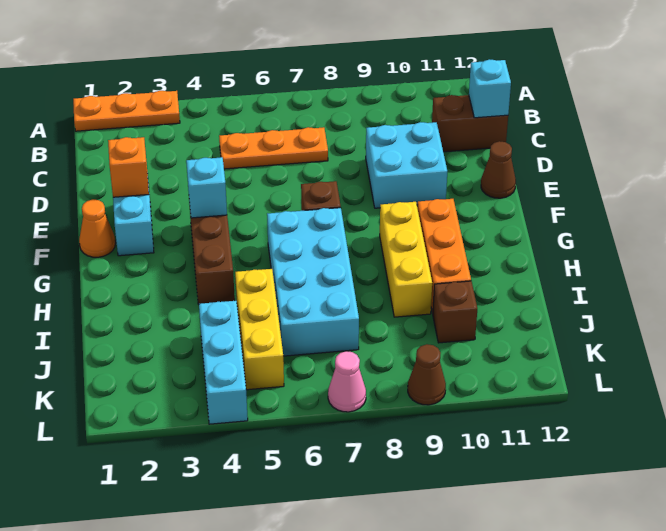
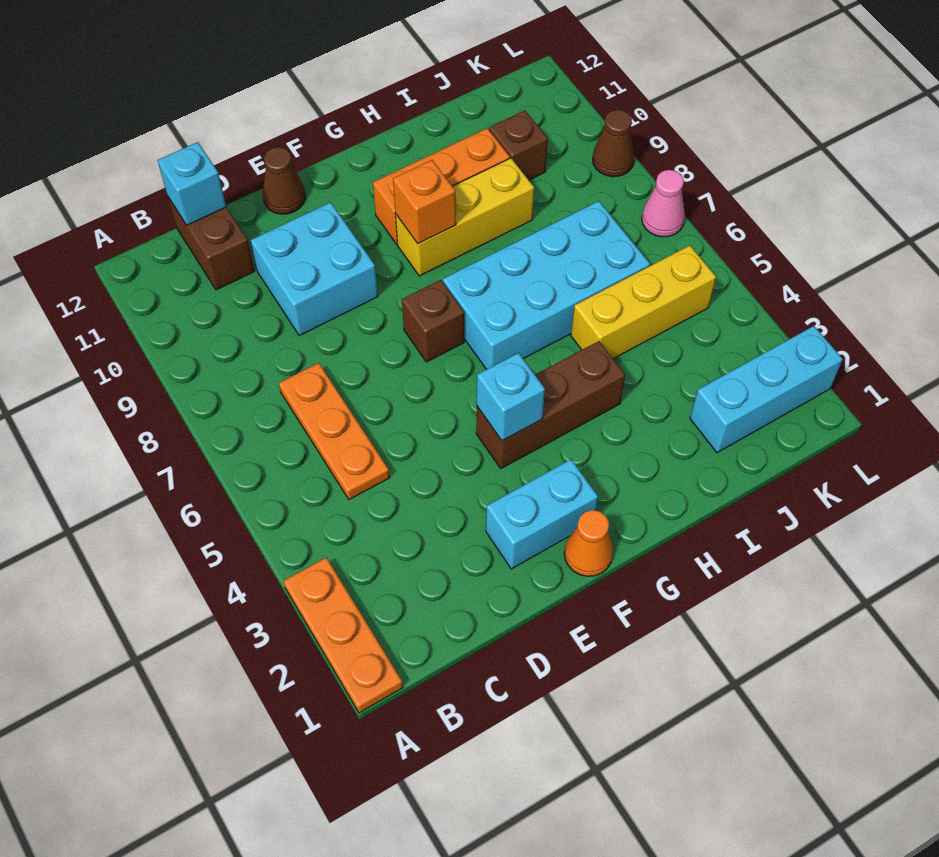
orange 1x1 brick [108,137,149,197] -> orange 1x1 brick moved to [393,160,456,244]
cyan 1x3 brick [199,301,248,424] -> cyan 1x3 brick moved to [690,326,843,453]

